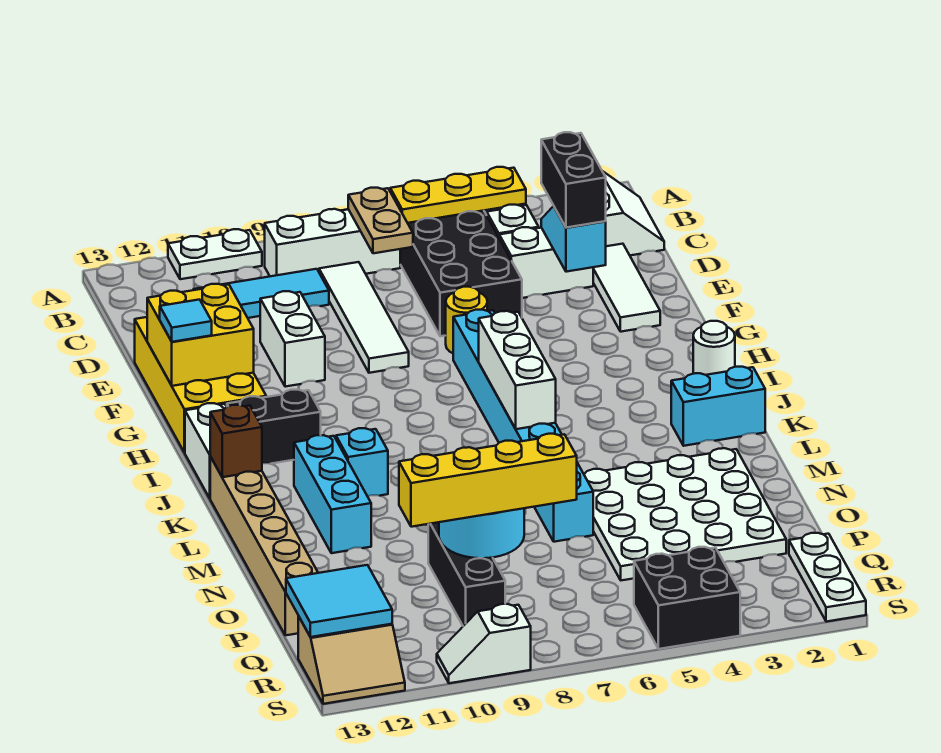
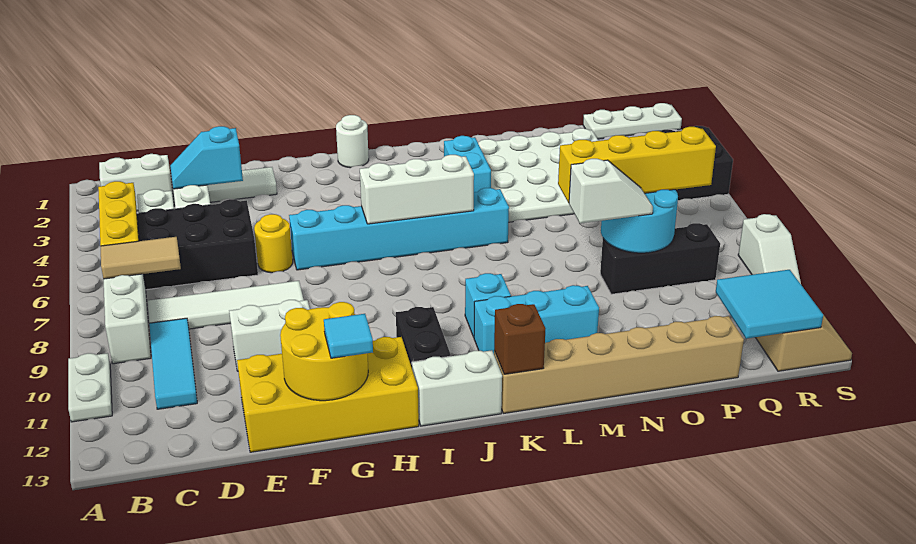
tan 1x2 plate [348,188,413,253] -> tan 1x2 tile [100,237,181,279]
black 1x2 brick [541,132,606,228] -> none
yellow 2x2 brick [147,284,254,386] -> yellow 2x2 round brick [280,302,368,401]
cyan 1x8 brick [453,310,593,542] -> cyan 1x6 brick [289,188,509,270]
cyan 1x2 brick [671,367,765,446] -> cyan 1x2 brick moved to [444,136,491,192]
none -> white 1x2 slope [569,159,653,223]
yellow 1x4 brick [399,434,577,527] -> yellow 1x4 brick turned to [558,127,716,203]

